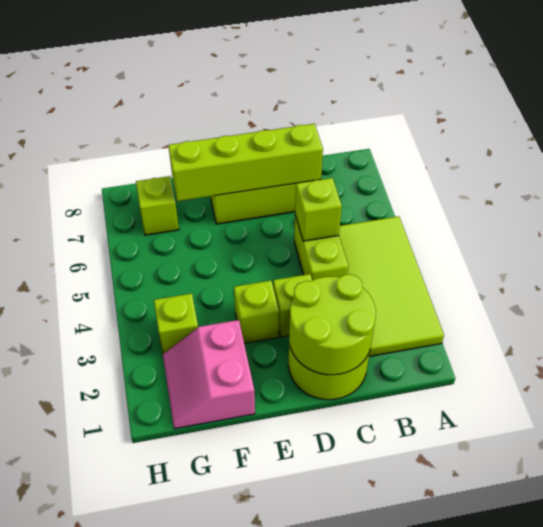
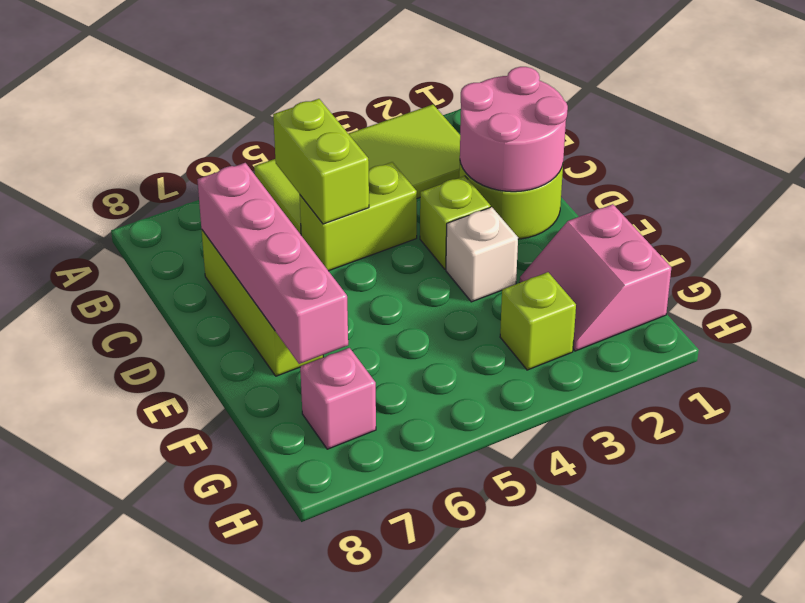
lime 2x2 round brick [289,274,376,375] -> pink 2x2 round brick [460,67,568,192]
lime 1x1 brick [295,178,342,241] -> lime 1x2 brick [273,99,369,224]
lime 1x4 brick [168,124,323,201] -> pink 1x4 brick [197,163,348,364]
lime 1x1 brick [234,281,279,343] -> white 1x1 brick [446,207,518,302]
pink 2x2 slope [163,320,255,429] -> pink 2x2 slope turned to [520,204,671,351]
lime 1x1 brick [136,176,179,235] -> pink 1x1 brick [300,348,376,449]

